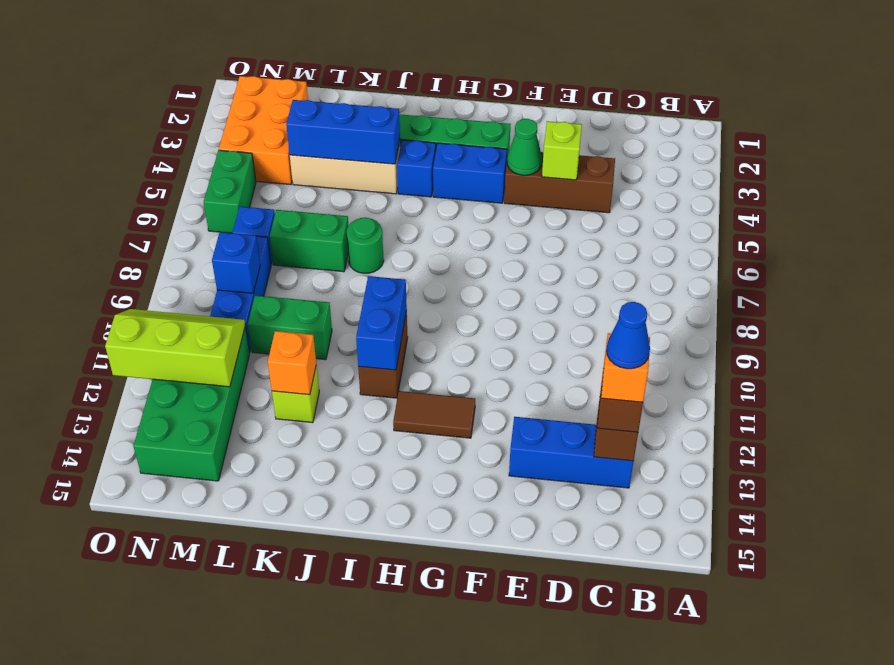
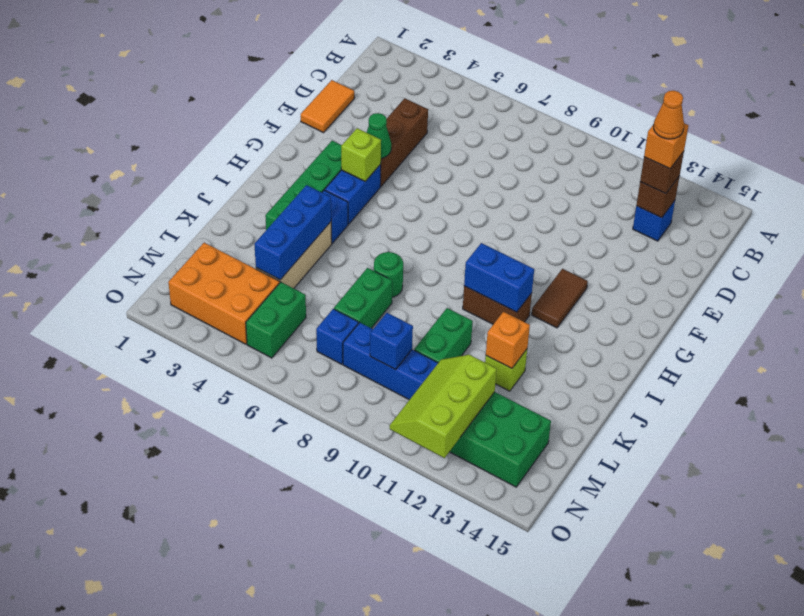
blue 1x3 brick [509,417,634,488] -> blue 1x1 brick [633,201,675,241]
blue 1x1 cone [607,302,650,369] -> orange 1x1 cone [654,91,684,139]
none -> orange 1x2 tile [301,80,354,133]
lime 1x1 brick [542,121,582,180] -> lime 1x1 brick moved to [341,128,381,181]
green 1x2 brick [204,150,256,233] -> green 1x2 brick turned to [246,282,306,358]

